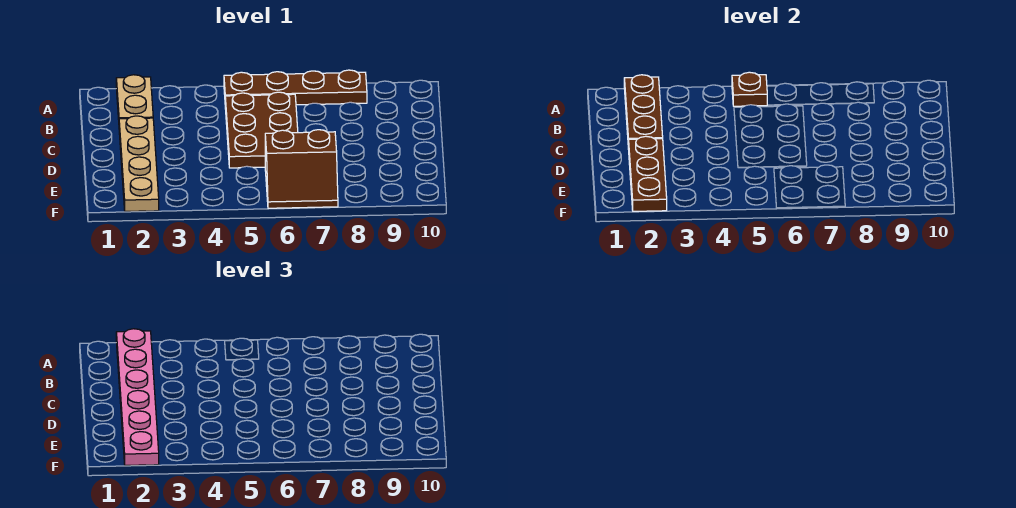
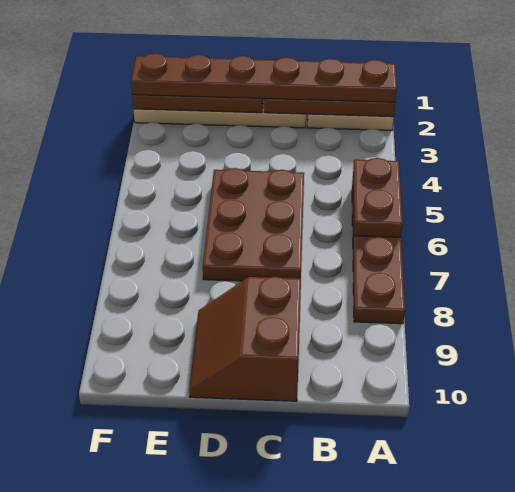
pink 1x6 plate [116,329,159,465] -> brown 1x6 plate [131,54,397,102]
brown 1x1 plate [732,72,767,106] -> brown 1x2 plate [353,158,403,237]
brown 2x3 plate [225,92,298,168] -> brown 2x3 plate turned to [203,168,304,281]
brown 2x2 slope [265,130,338,208] -> brown 2x2 slope moved to [189,277,301,401]

